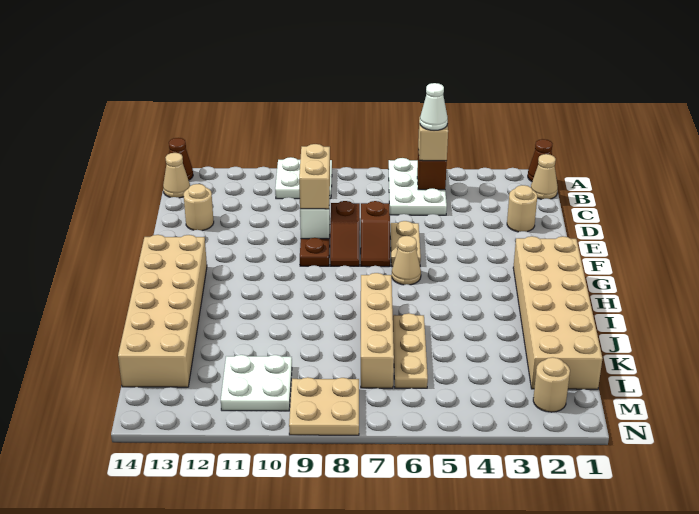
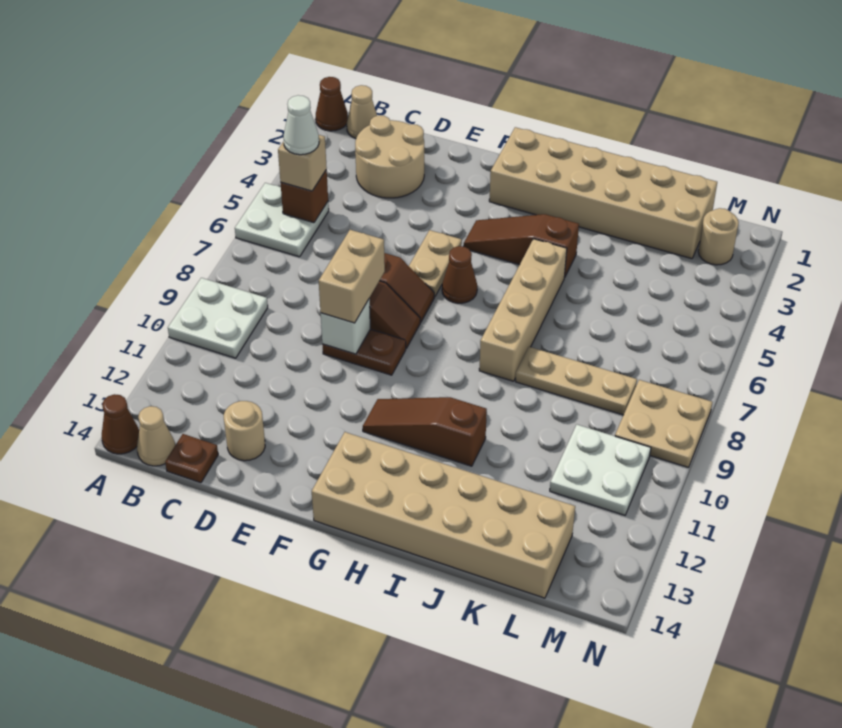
white 2x3 plate [389,158,447,215] -> white 2x2 plate [235,183,329,257]
none -> brown 1x1 plate [165,434,218,483]
tan 1x1 round brick [507,185,537,232] -> tan 2x2 round brick [355,115,424,198]
tan 1x2 brick [299,144,330,209] -> tan 1x2 brick turned to [319,230,385,323]
tan 1x2 plate [390,221,421,267] -> tan 1x2 plate turned to [409,230,462,297]
none -> brown 1x3 slope [464,214,579,278]
tan 1x1 cone [392,236,421,285] -> brown 1x1 cone [442,246,477,303]
none -> brown 1x3 slope [363,397,487,466]
tan 1x4 brick [361,273,394,388] -> tan 1x4 brick turned to [479,239,567,381]
tan 1x3 plate [393,313,428,388] -> tan 1x3 plate moved to [516,347,637,415]

